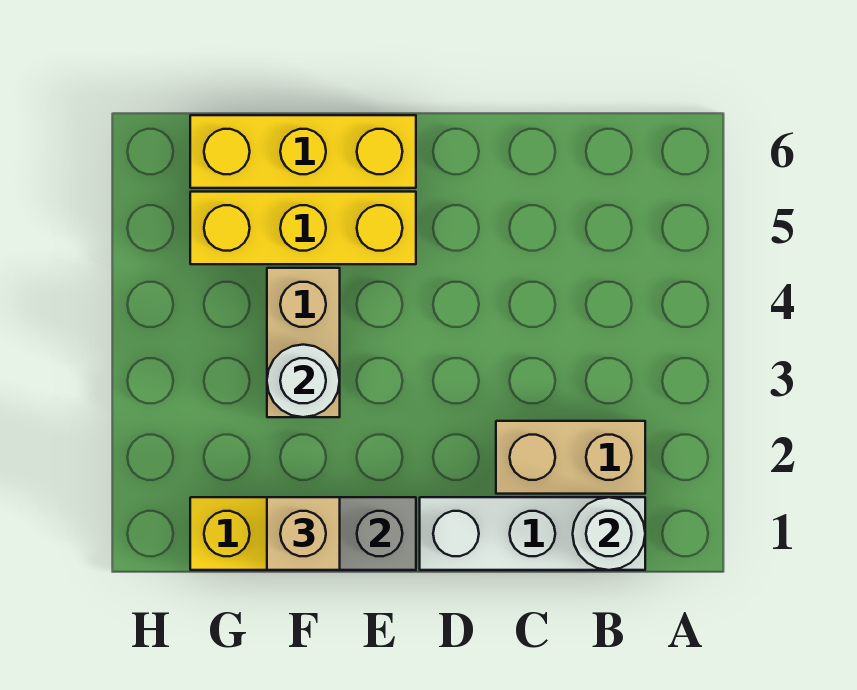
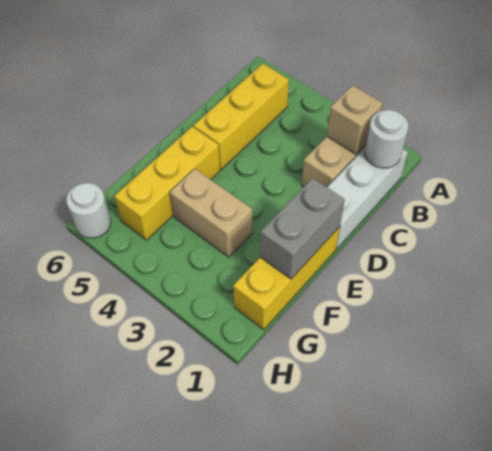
yellow 1x3 brick [190,115,416,188] -> yellow 1x3 brick moved to [193,64,289,169]
tan 1x1 brick [267,497,340,570] -> tan 1x1 brick moved to [327,85,383,154]
white 1x1 round brick [267,345,340,417] -> white 1x1 round brick moved to [66,183,111,238]

